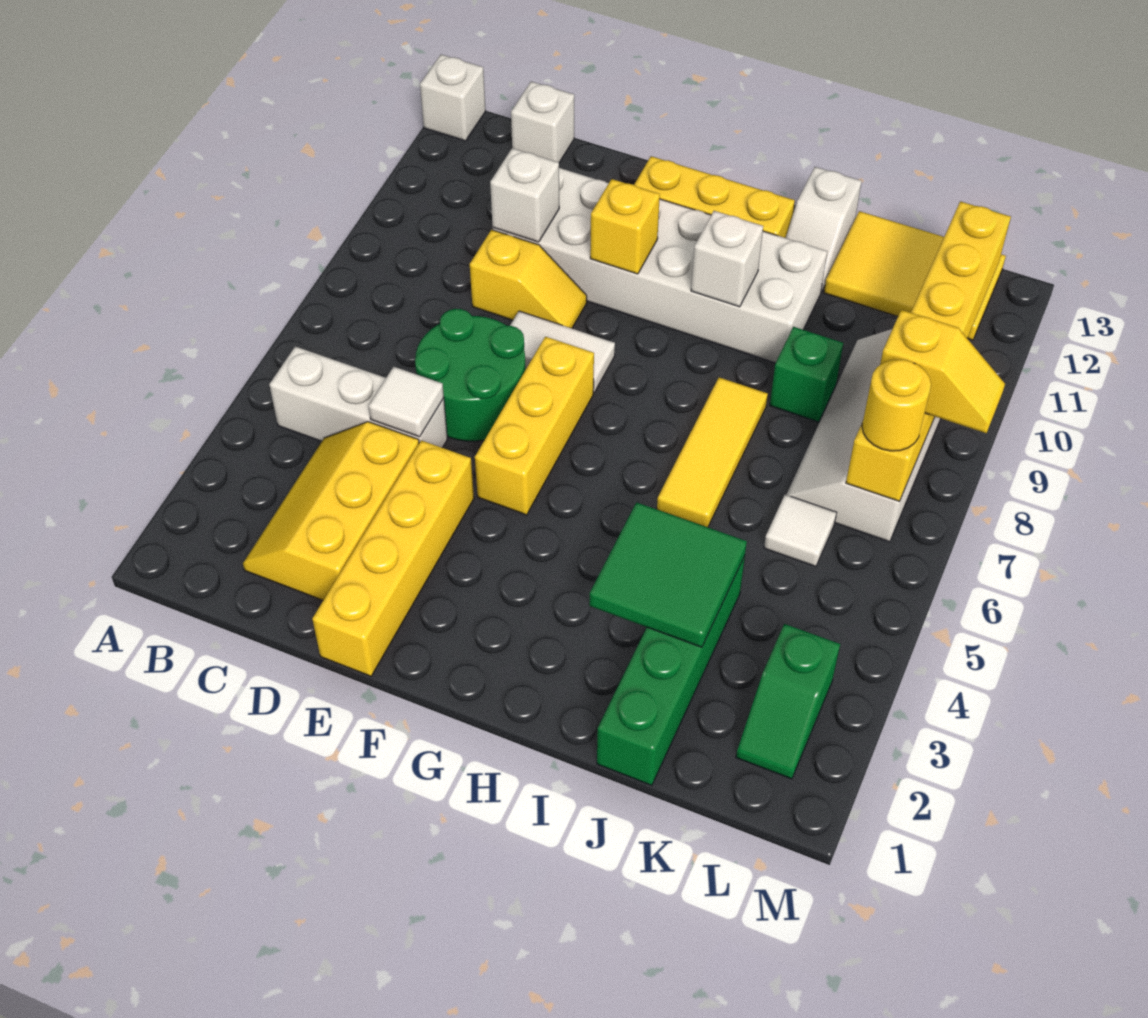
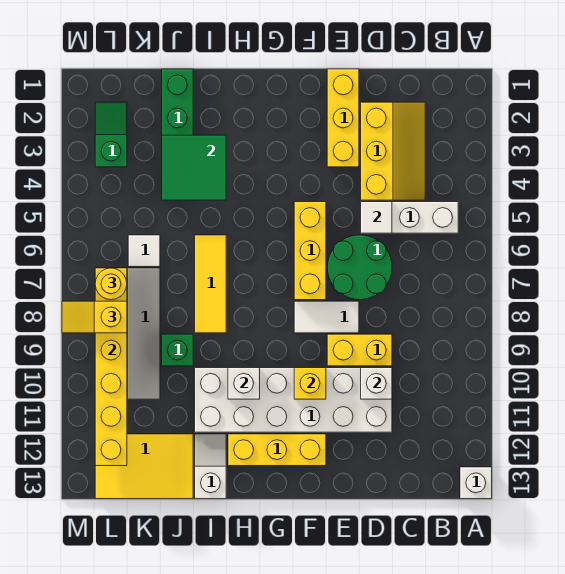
white 1x1 brick [511,82,574,163] -> none
yellow 1x2 slope [470,230,587,328] -> yellow 1x2 brick [327,334,392,366]
yellow 1x4 brick [312,440,474,676] -> yellow 1x3 brick [327,69,359,167]

